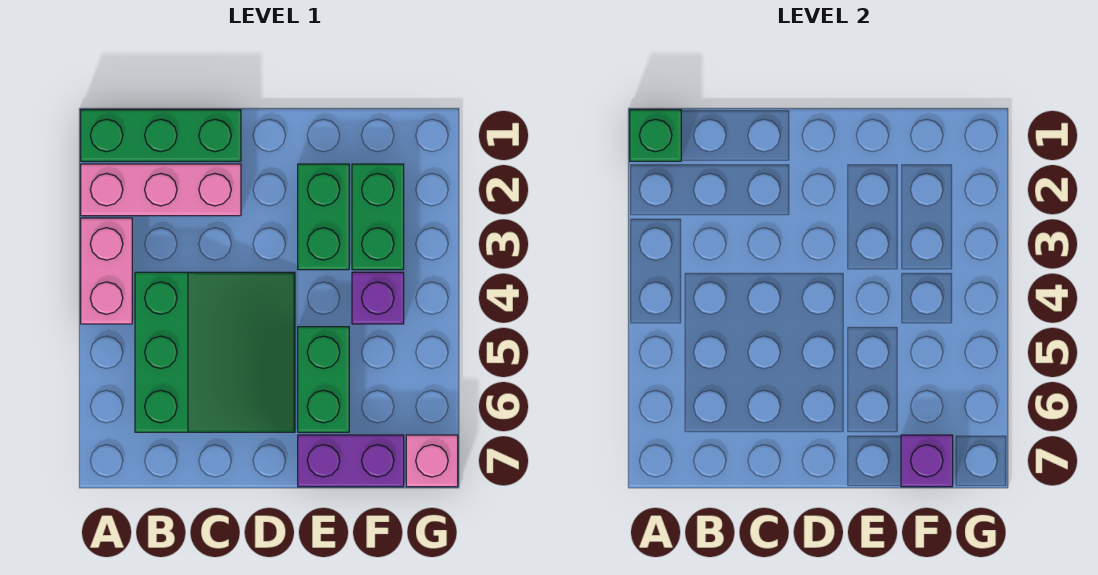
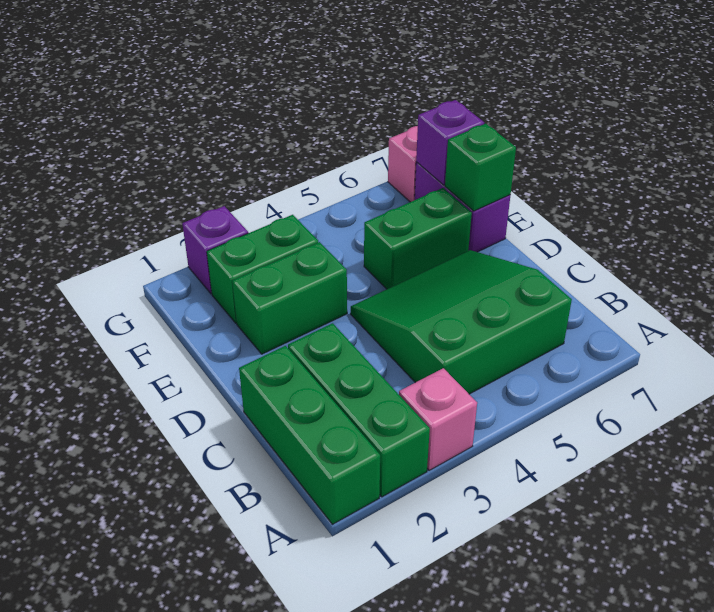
green 1x1 brick [630,110,681,161] -> green 1x1 brick moved to [445,124,516,211]
pink 1x3 brick [81,164,241,216] -> green 1x3 brick [288,323,430,497]
pink 1x2 brick [81,218,132,324] -> pink 1x1 brick [399,368,477,470]
purple 1x1 brick [352,272,404,324] -> purple 1x1 brick moved to [182,206,248,294]

